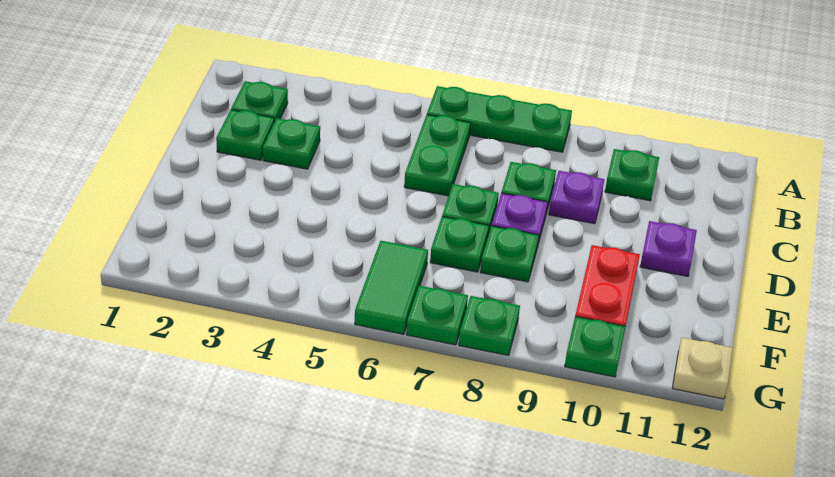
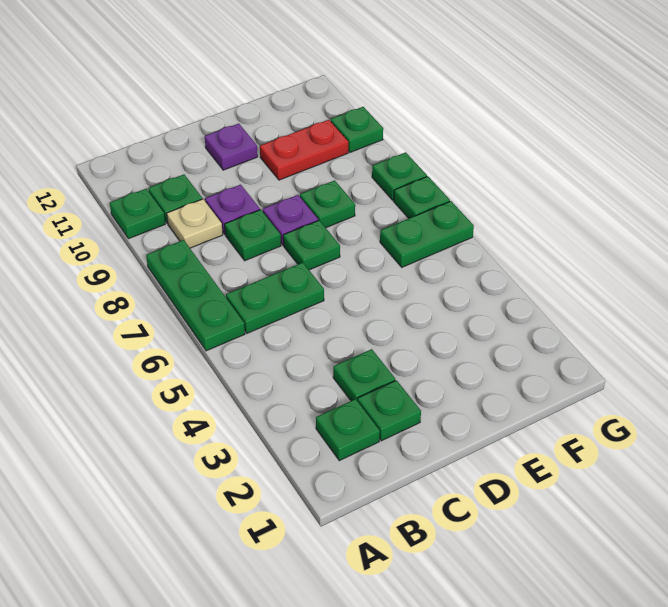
green 1x1 plate [430,216,489,272] -> green 1x1 plate moved to [110,189,165,239]
green 1x2 tile [355,241,428,334] -> green 1x2 plate [380,201,474,267]
tan 1x1 plate [672,338,733,399] -> tan 1x1 plate moved to [167,199,223,248]

